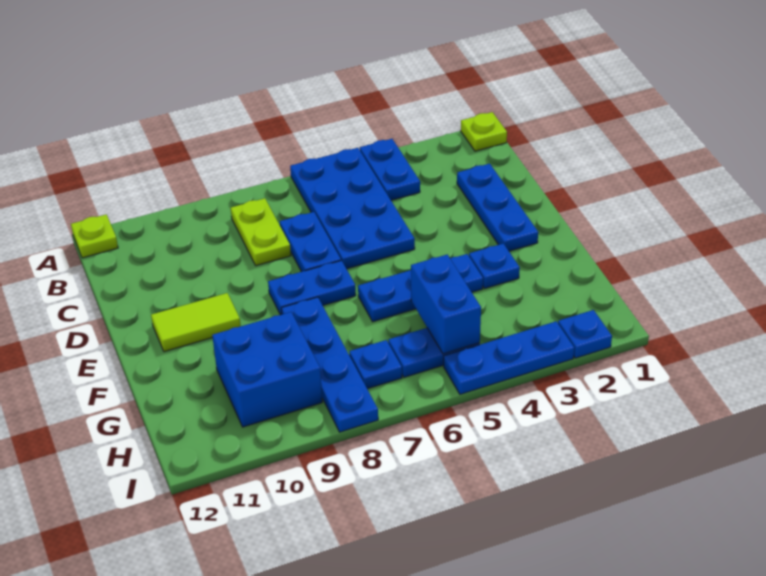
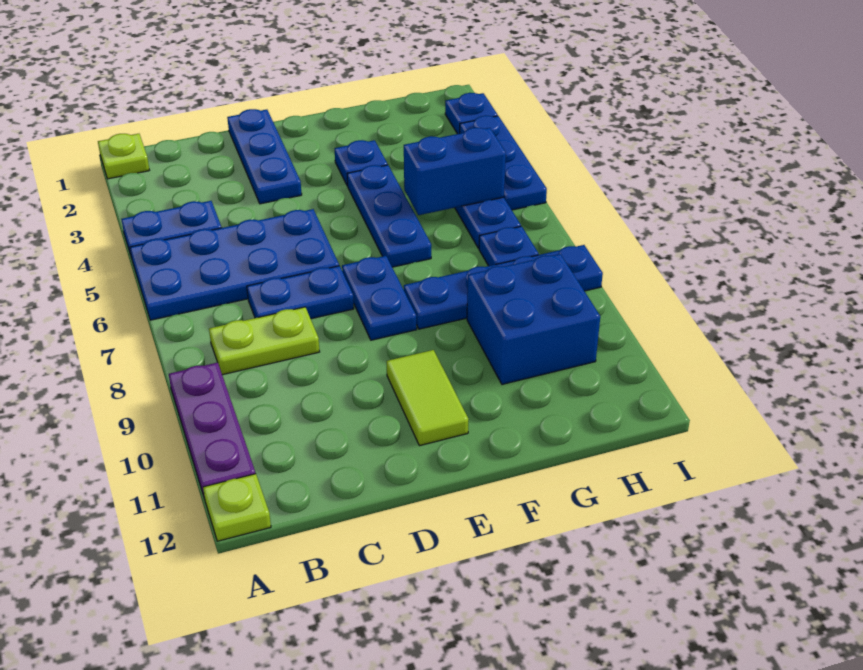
none -> purple 1x3 plate [169,362,256,499]
blue 1x3 plate [457,164,538,251] -> blue 1x3 plate turned to [227,109,302,204]

